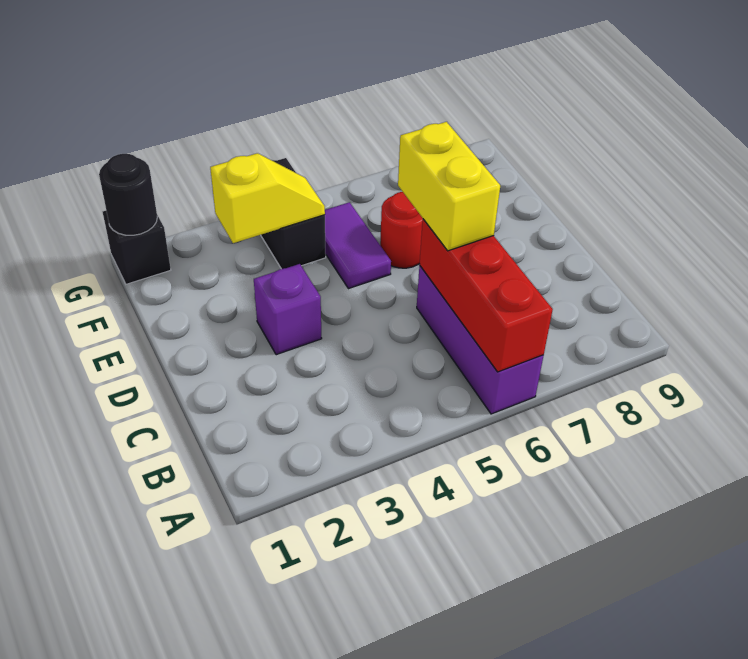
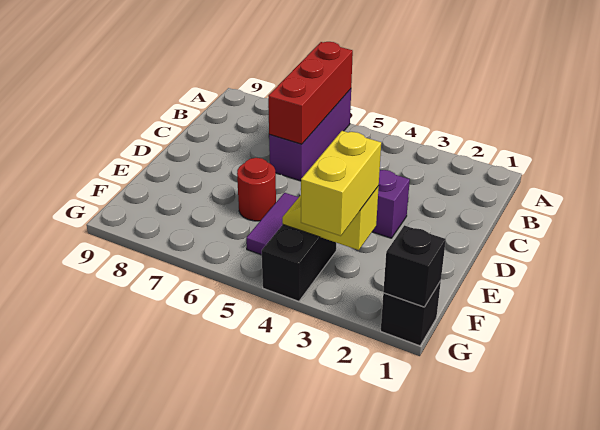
yellow 1x2 brick [398,122,500,251] -> yellow 1x2 brick moved to [301,131,381,236]
black 1x1 round brick [99,154,157,235] -> black 1x1 brick [383,225,446,307]

